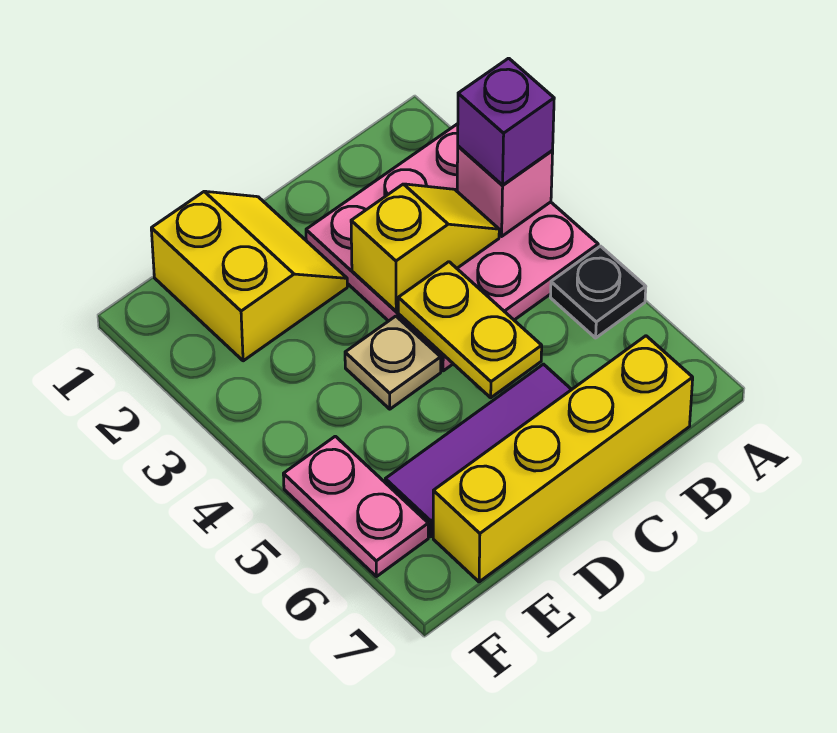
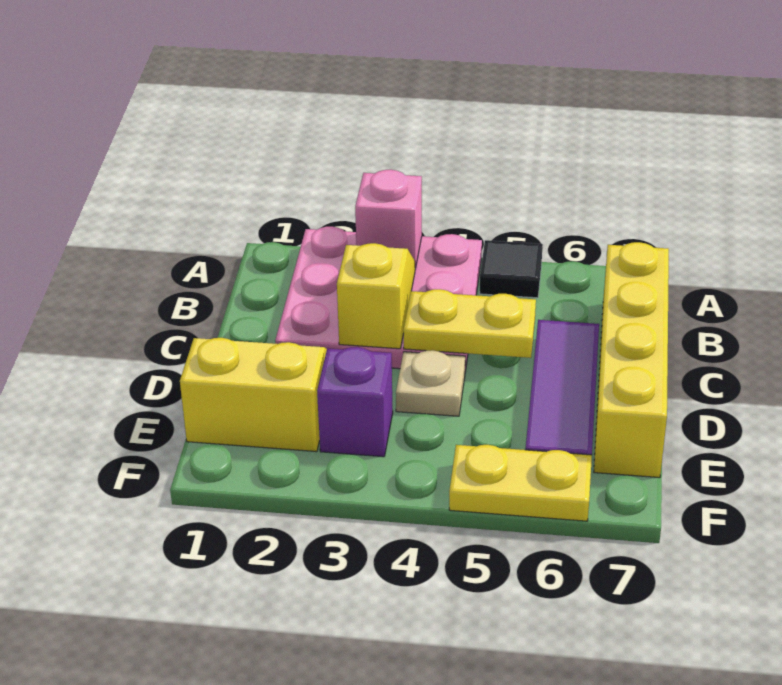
purple 1x1 brick [458,58,554,185] -> purple 1x1 brick moved to [317,347,393,457]
black 1x1 plate [550,246,646,338] -> black 1x1 tile [480,240,543,298]
pink 1x2 plate [283,436,428,577] -> yellow 1x2 plate [449,445,592,521]

